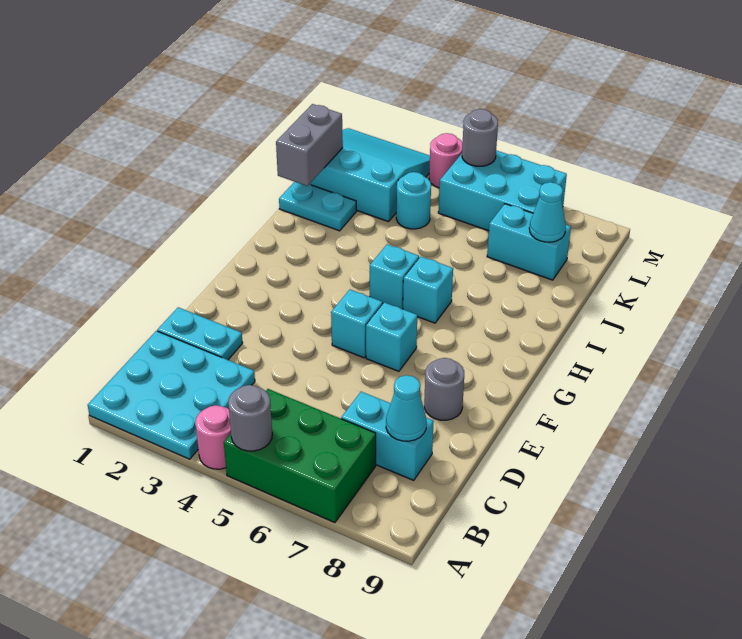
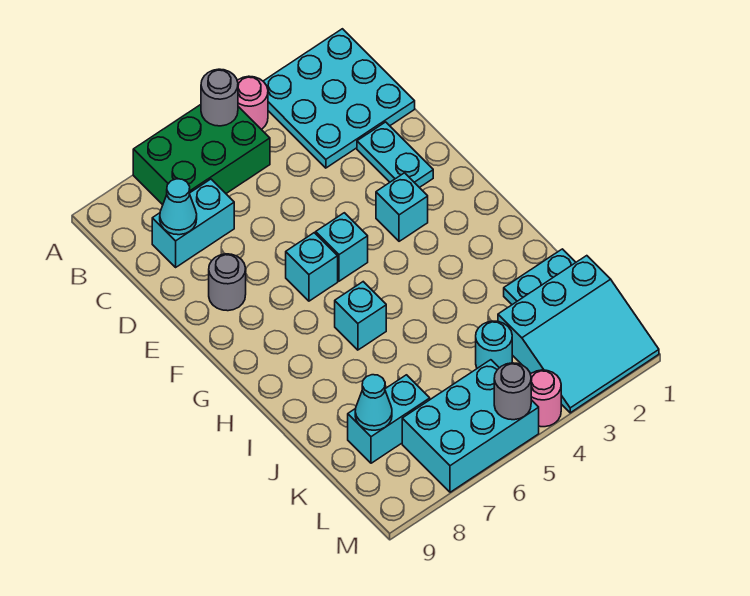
cyan 1x2 plate [157,307,243,360] -> cyan 1x2 plate turned to [357,122,433,188]
cyan 1x1 brick [370,244,419,309] -> cyan 1x1 brick moved to [376,173,428,241]
grey 1x2 brick [276,104,343,186] -> none

